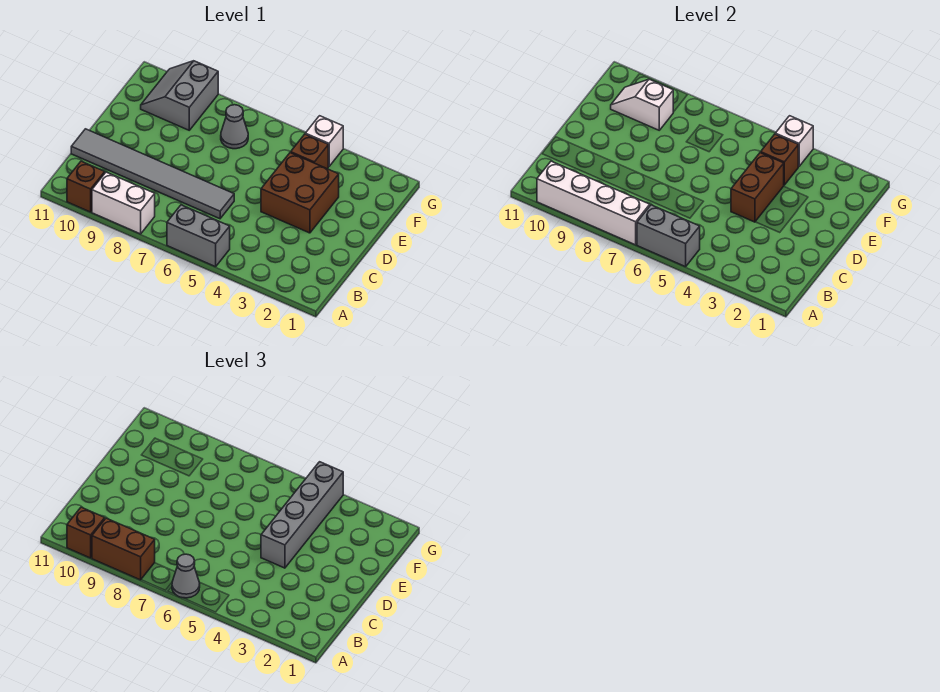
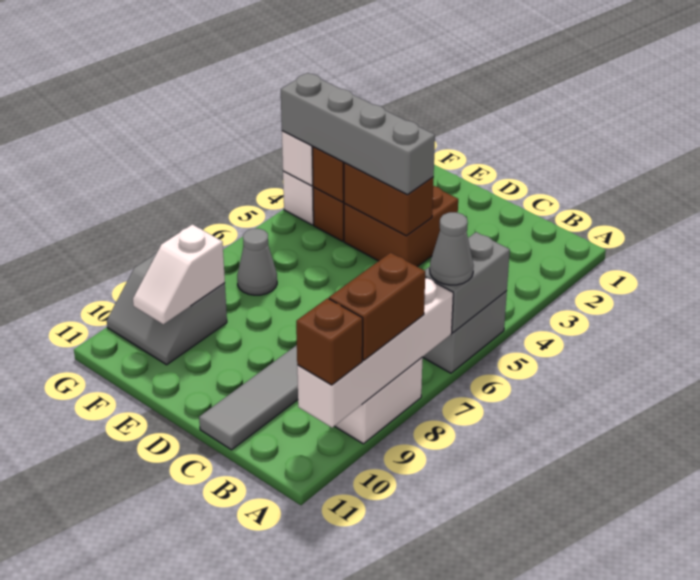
brown 1x1 brick [67,161,105,212] -> none

